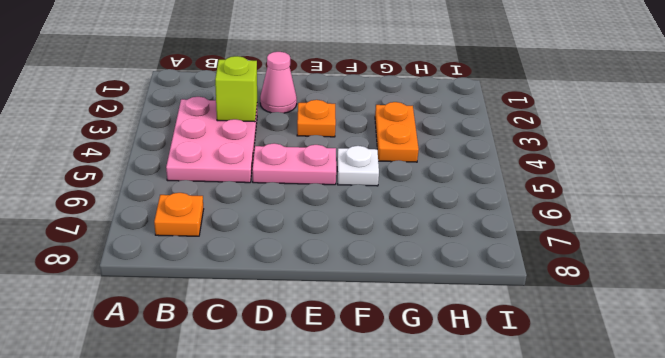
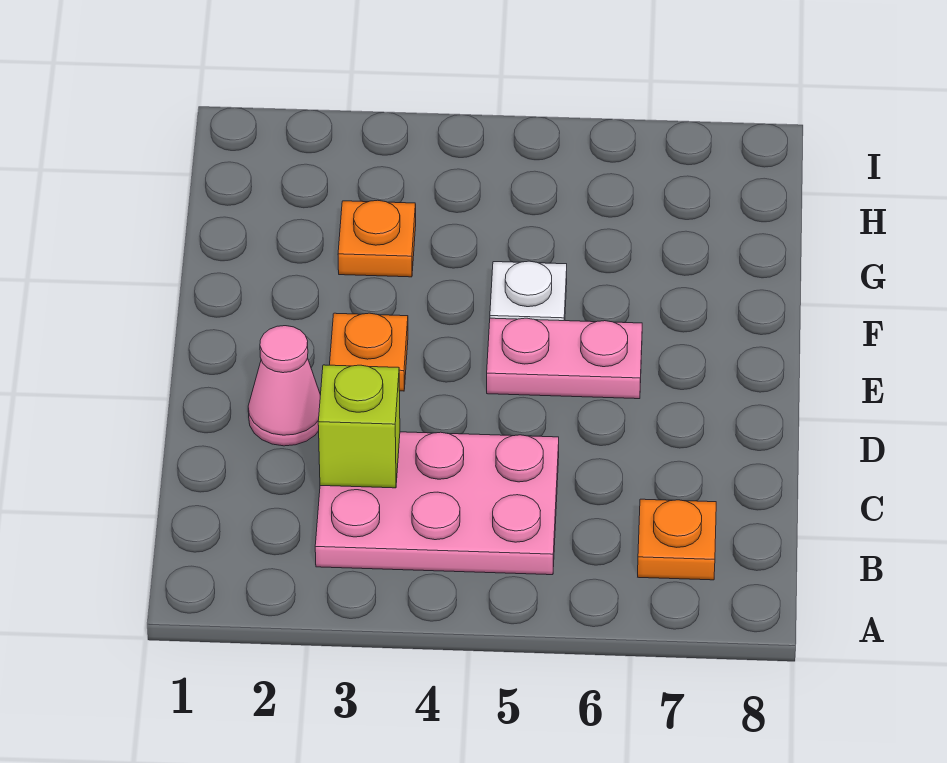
pink 1x2 plate [252,143,336,185] -> pink 1x2 plate turned to [487,318,642,399]
orange 1x2 plate [375,102,419,162] -> orange 1x1 plate [338,200,416,277]

